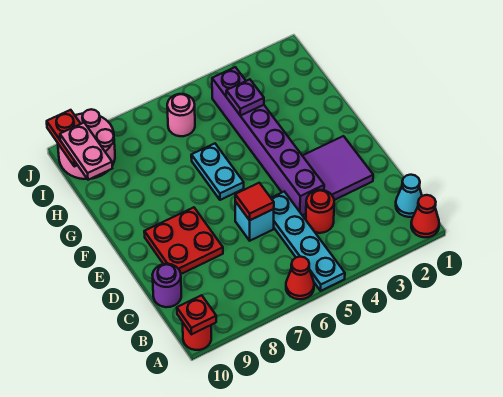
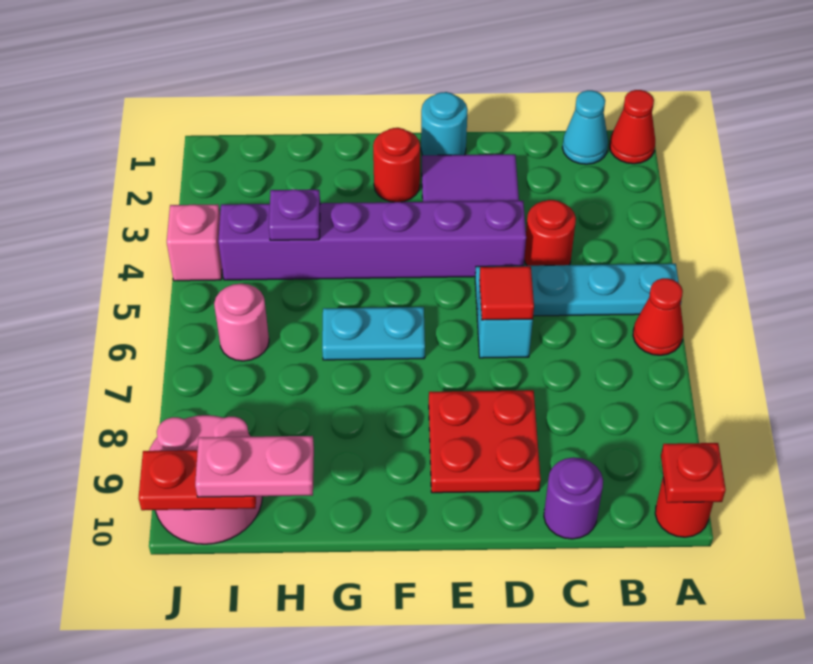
none -> cyan 1x1 round brick [421,92,468,155]
none -> red 1x1 round brick [373,128,420,202]
none -> pink 1x1 brick [167,204,222,281]

